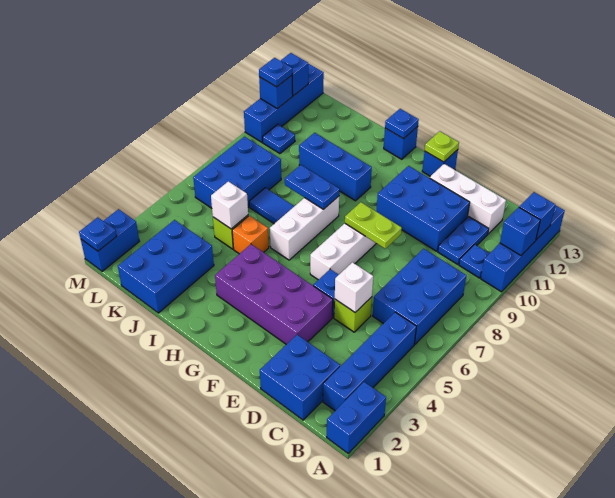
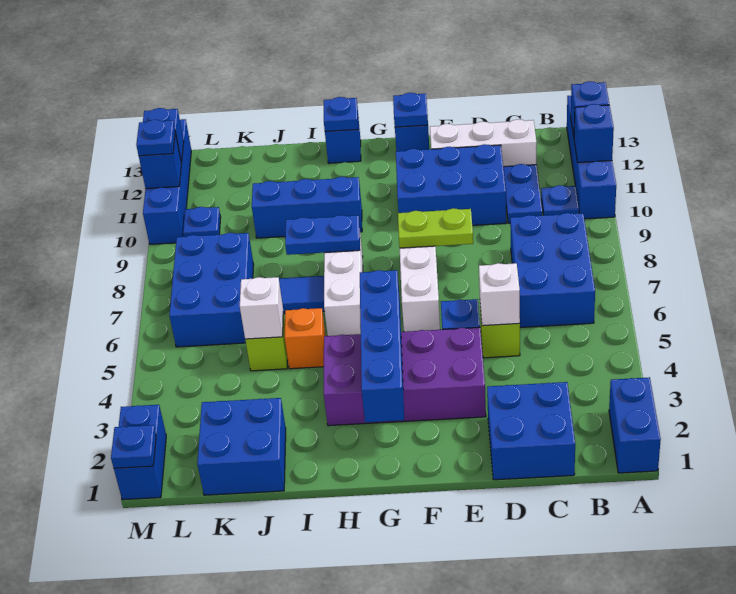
blue 1x4 brick [323,312,416,411] -> blue 1x4 brick moved to [360,270,404,423]
lime 1x1 plate [425,131,459,162] -> blue 1x1 plate [393,93,428,127]
blue 2x3 brick [118,220,214,313] -> blue 2x2 brick [197,398,286,495]

